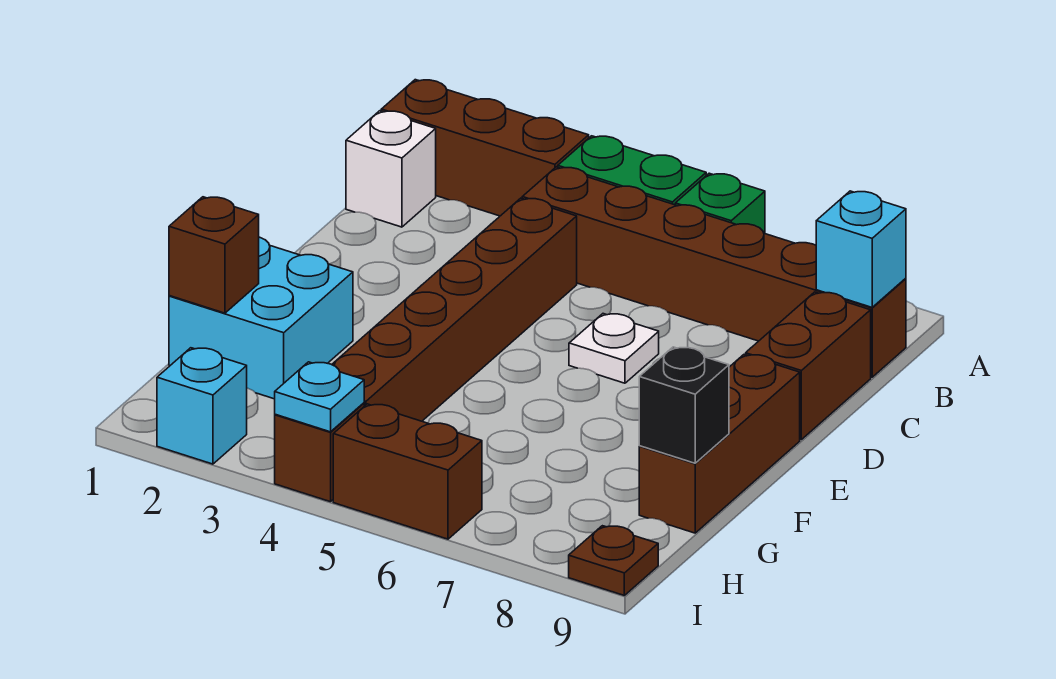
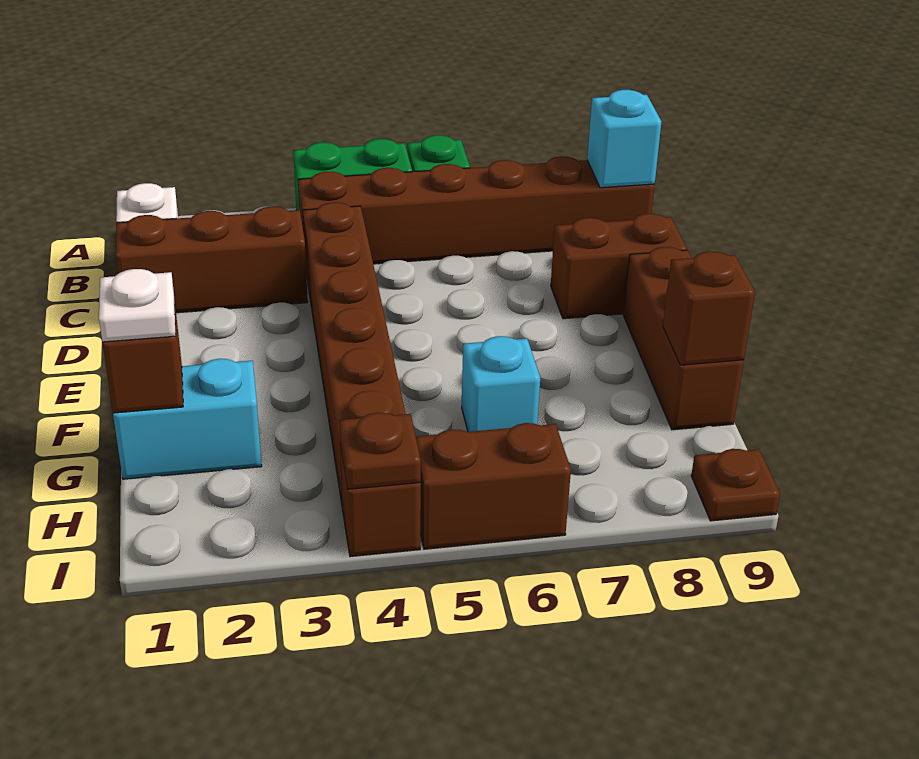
brown 1x3 brick [381,80,589,216] -> brown 1x3 brick moved to [116,207,308,313]
brown 1x2 brick [746,292,871,439] -> brown 1x2 brick turned to [551,214,687,319]
white 1x1 plate [569,314,659,383] -> white 1x1 plate moved to [99,269,176,342]
cyan 2x2 brick [169,237,353,399] -> cyan 1x2 brick [113,359,262,479]
black 1x1 brick [639,347,729,463] -> brown 1x1 brick [663,251,755,365]
cyan 1x1 brick [157,348,247,464] -> cyan 1x1 brick moved to [462,336,540,432]
cyan 1x1 plate [275,362,364,432] -> brown 1x1 plate [339,413,421,489]

